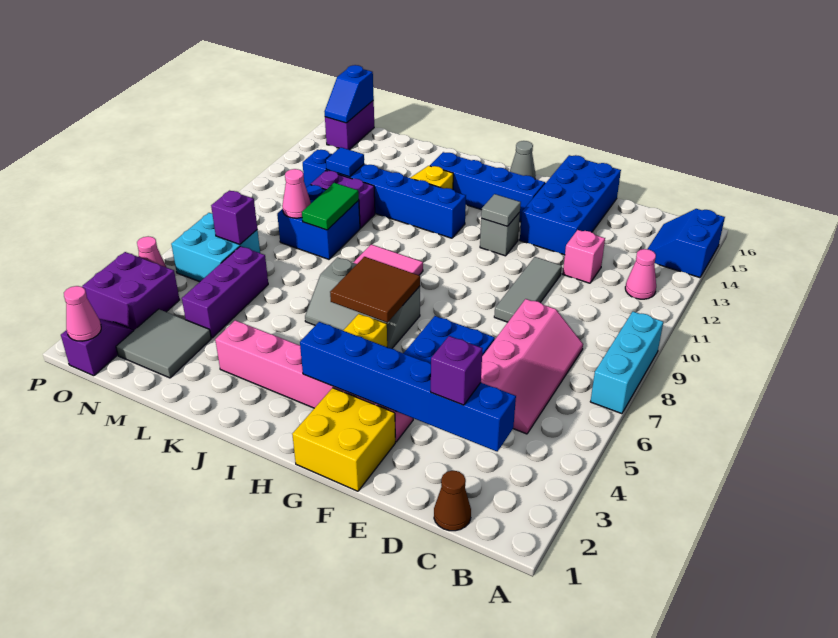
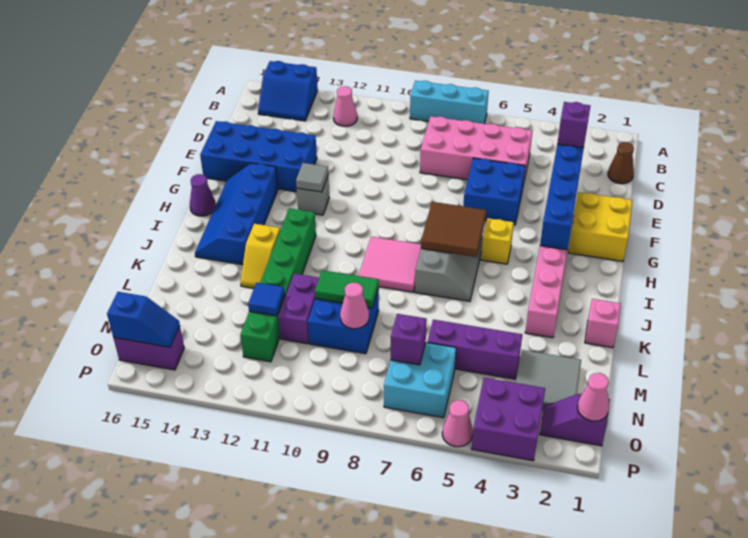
pink 2x4 slope [481,299,583,434] -> pink 2x4 brick [420,116,532,185]
pink 1x1 brick [563,230,605,283] -> pink 1x1 brick moved to [585,299,621,348]
grey 1x3 tile [494,257,562,322] -> none
grey 1x1 cone [510,141,536,179] -> purple 1x1 cone [190,174,216,216]
blue 1x6 brick [303,150,466,238] -> green 1x6 brick [240,208,316,362]

